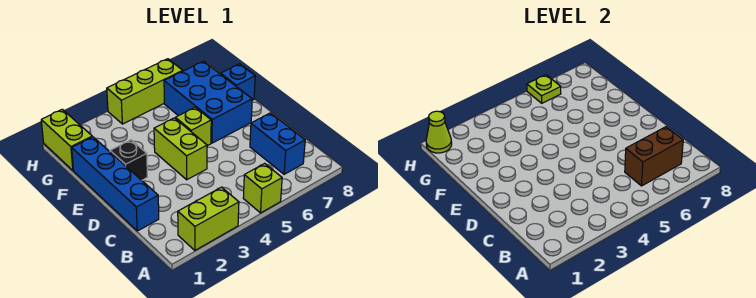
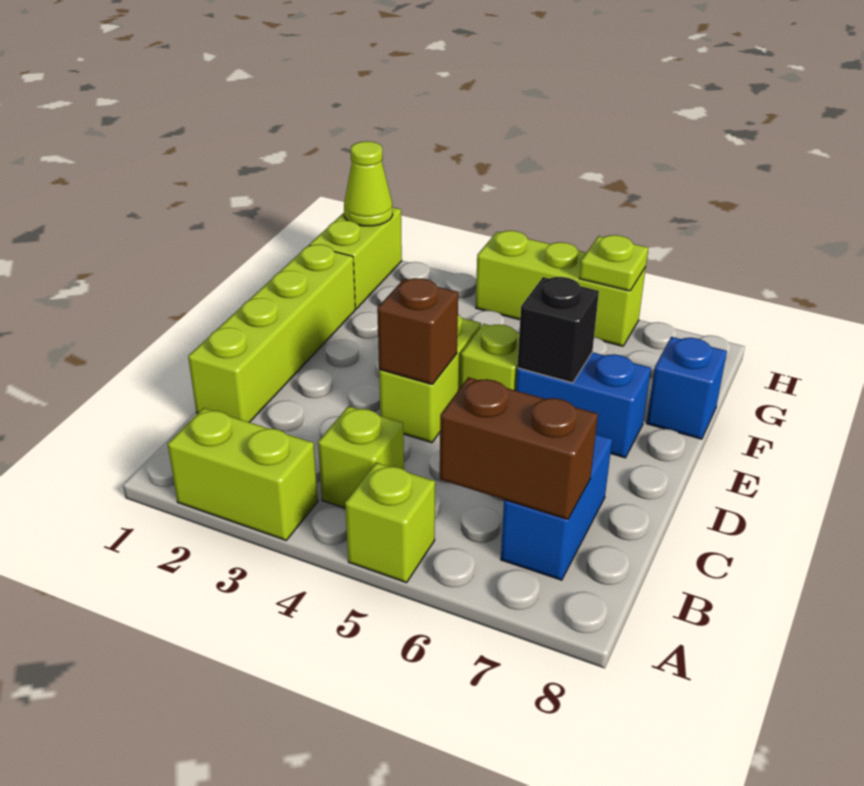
none -> lime 1x1 brick [318,406,404,508]
blue 1x4 brick [72,137,159,231] -> lime 1x4 brick [188,244,355,422]
none -> brown 1x1 brick [377,278,458,385]
black 1x1 brick [110,140,147,180] -> black 1x1 brick moved to [517,277,599,383]
blue 2x3 brick [164,61,252,143] -> blue 1x2 brick [516,352,651,458]

